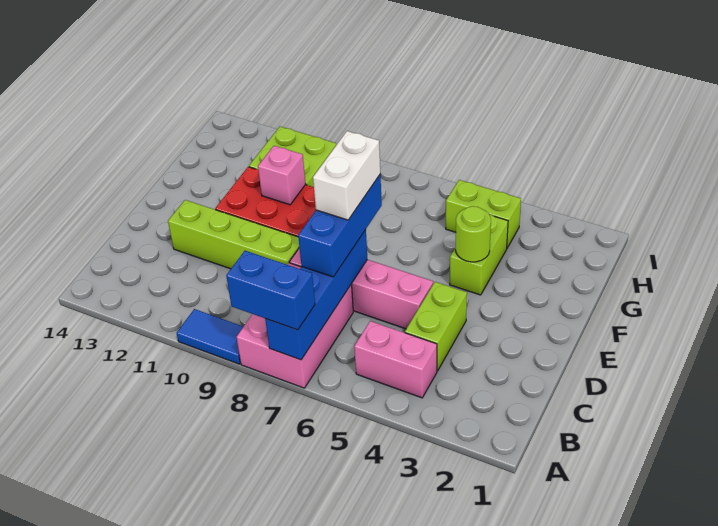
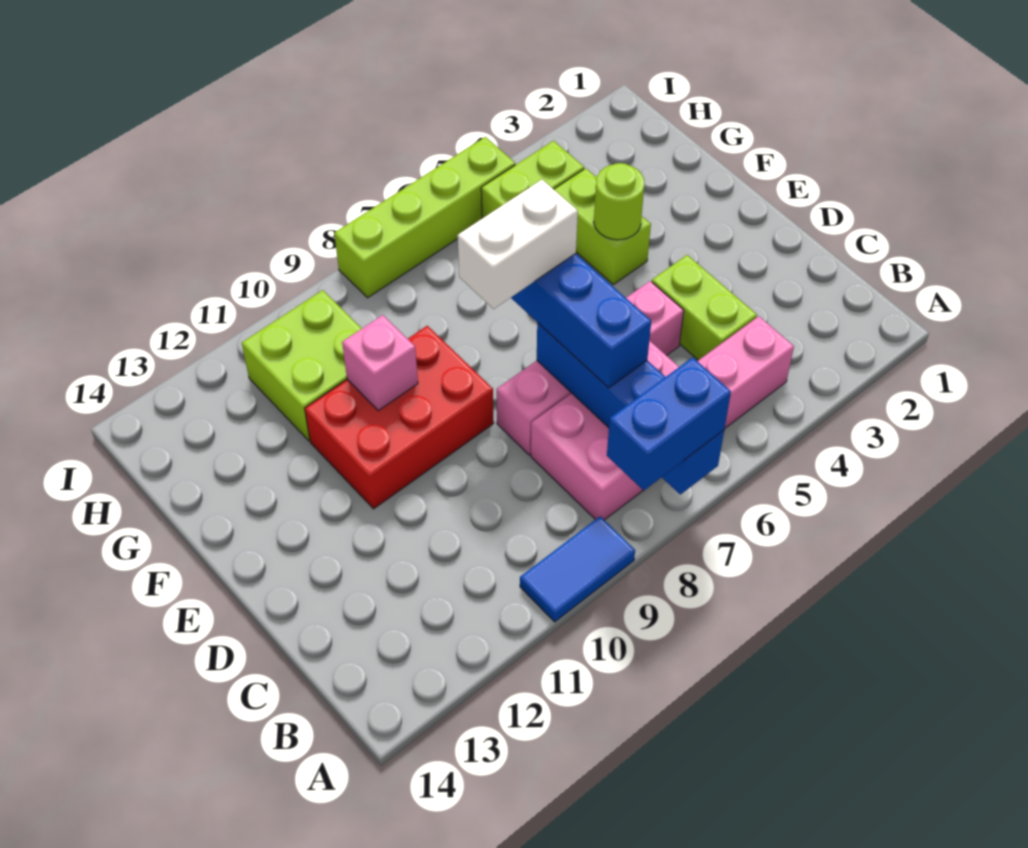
pink 2x3 brick [237,263,353,388] -> pink 2x3 brick turned to [531,340,679,520]
white 1x2 brick [313,131,380,220] -> white 1x2 brick turned to [458,180,578,309]
lime 1x4 brick [168,200,300,269] -> lime 1x4 brick moved to [334,137,515,298]

